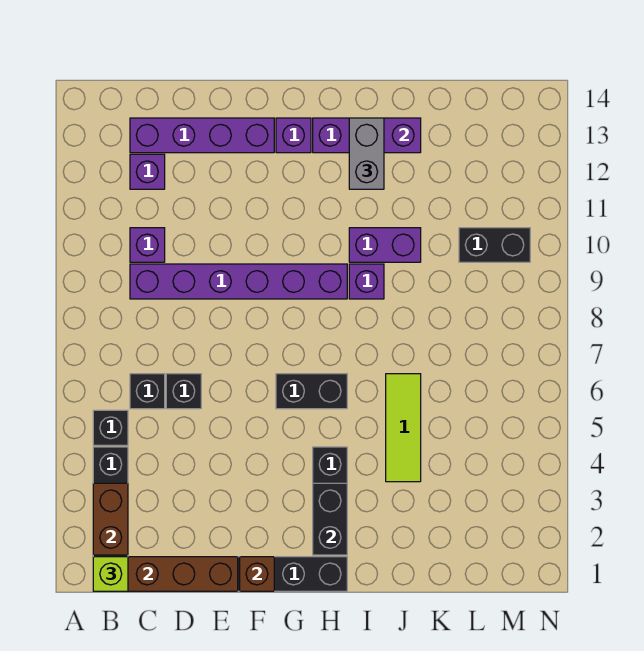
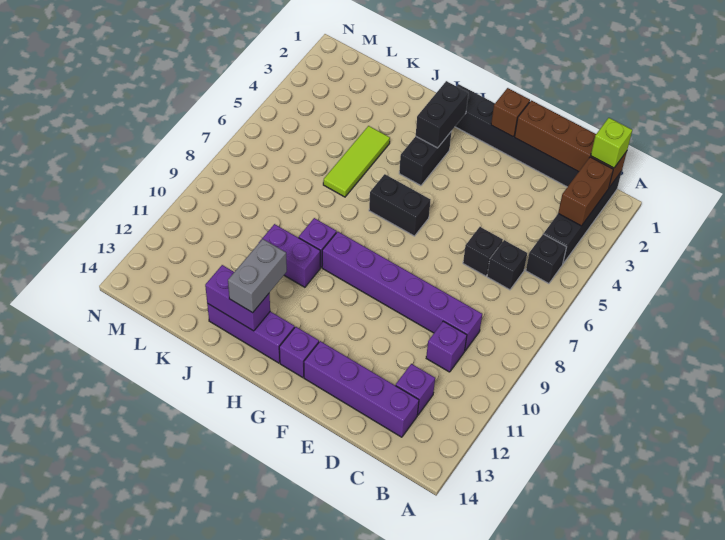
black 1x2 brick [459,228,530,262] -> none

